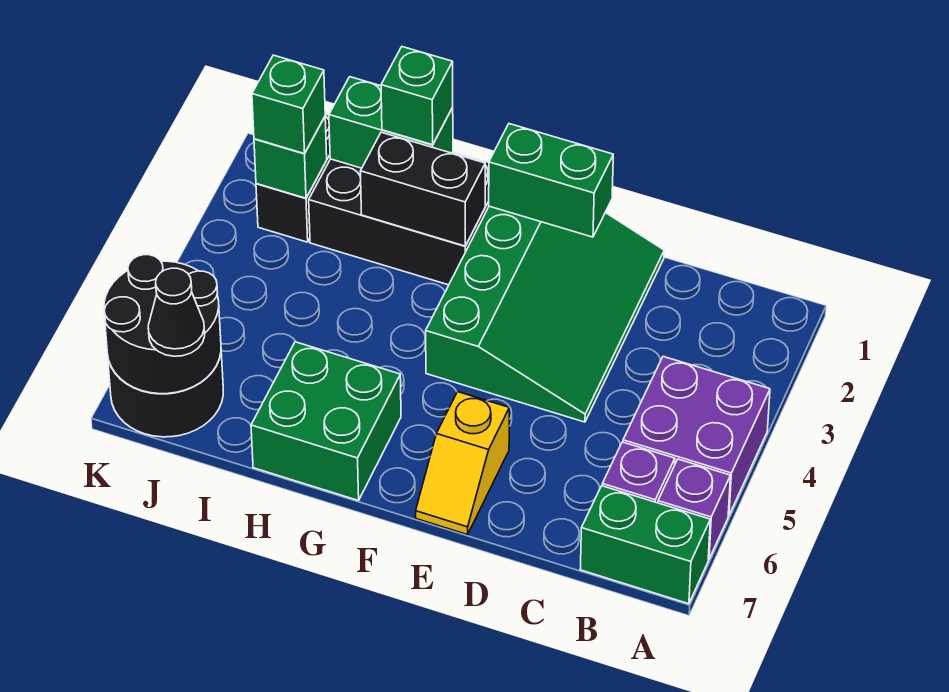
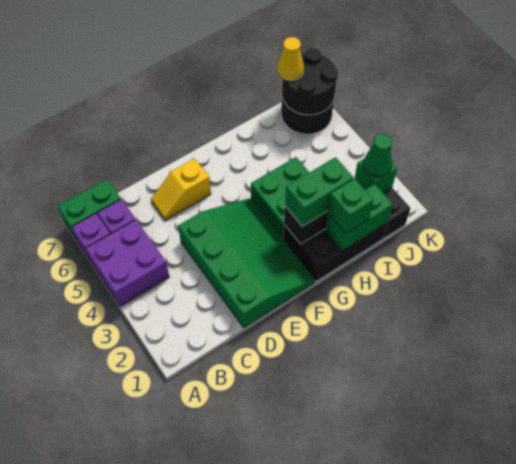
green 3x4 slope [426,206,664,422] -> green 3x4 slope turned to [178,198,315,328]
green 1x2 brick [489,124,613,237] -> green 1x2 brick moved to [285,157,354,226]
yellow 1x2 slope [416,392,509,535] -> yellow 1x2 slope turned to [151,158,211,221]
green 2x2 brick [251,342,401,501] -> green 2x2 brick moved to [251,157,309,239]
green 1x1 brick [252,55,325,154] -> green 1x1 cone [363,134,392,177]
black 1x1 cone [148,268,205,356] -> yellow 1x1 cone [277,37,304,80]

